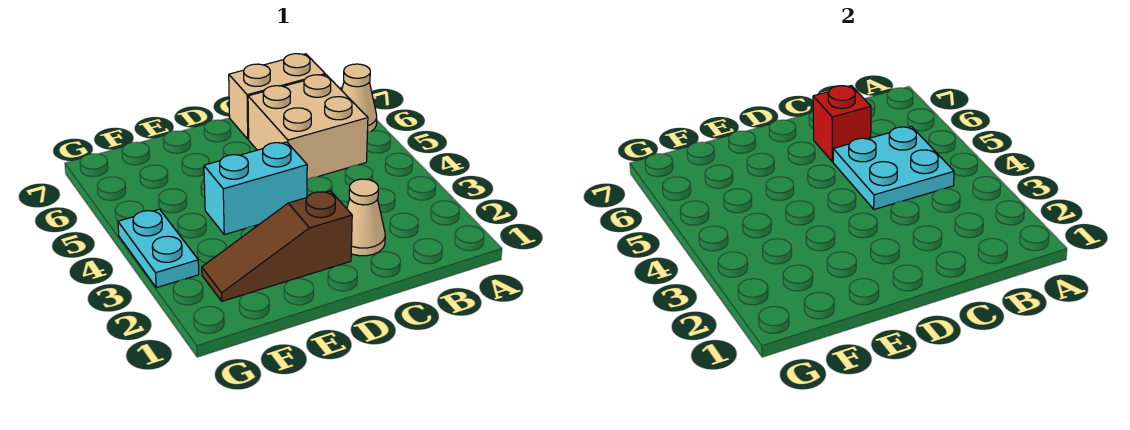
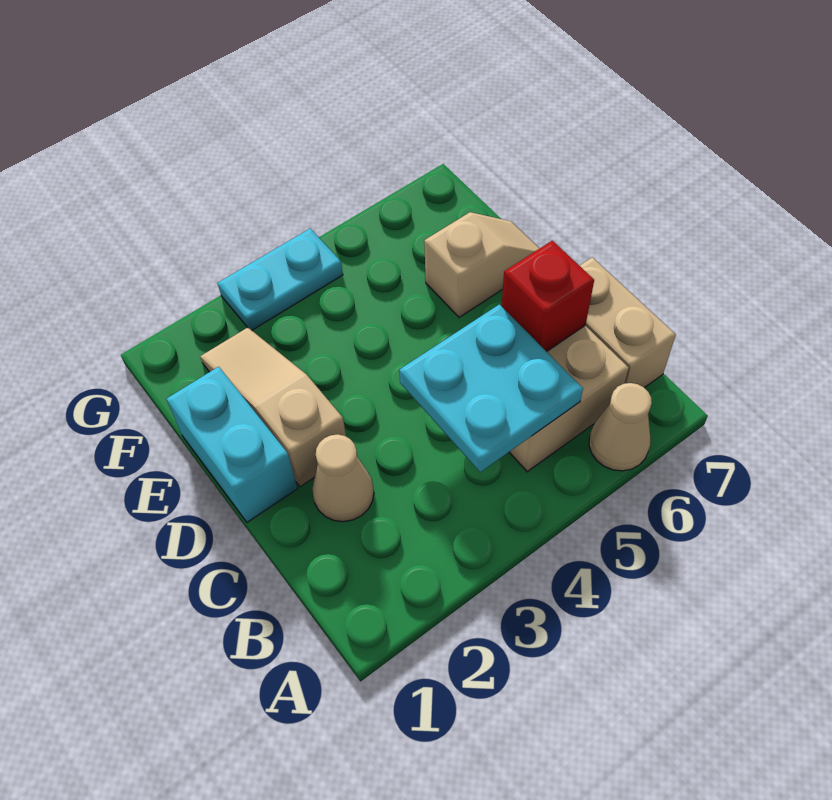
brown 1x3 slope [202,191,352,301] -> tan 1x3 slope [200,327,346,487]
cyan 1x2 brick [204,142,307,235] -> cyan 1x2 brick moved to [167,367,297,522]
none -> tan 1x2 slope [424,212,540,317]

